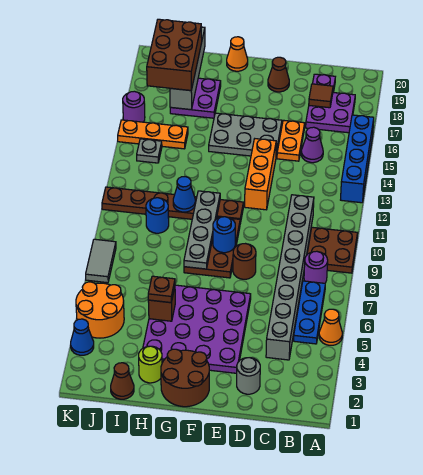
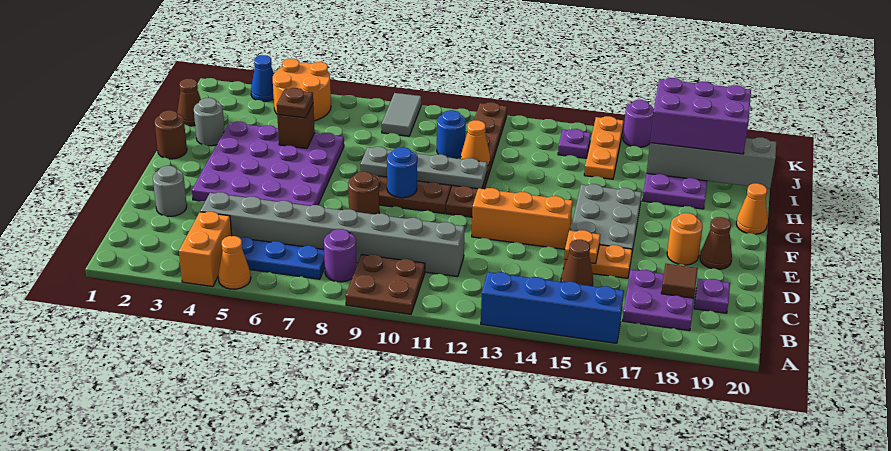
none -> orange 1x2 brick [179,212,232,287]
purple 1x1 cone [301,127,323,163] -> brown 1x1 cone [561,240,593,286]
none -> orange 1x1 plate [564,230,600,264]
none -> orange 1x1 round brick [667,213,703,265]
brown 2x2 round brick [161,349,209,407] -> brown 1x1 round brick [155,110,187,159]
lime 1x1 round brick [139,346,162,383] -> grey 1x1 round brick [194,98,225,146]
blue 1x1 cone [173,177,195,212] -> orange 1x1 cone [461,120,490,166]
brown 2x3 brick [147,19,202,90] -> purple 2x3 brick [650,78,751,154]
grey 1x1 plate [137,139,162,163] -> purple 1x1 plate [558,129,591,158]
grey 1x2 tile [86,239,116,283] -> grey 1x2 tile turned to [382,93,421,136]

